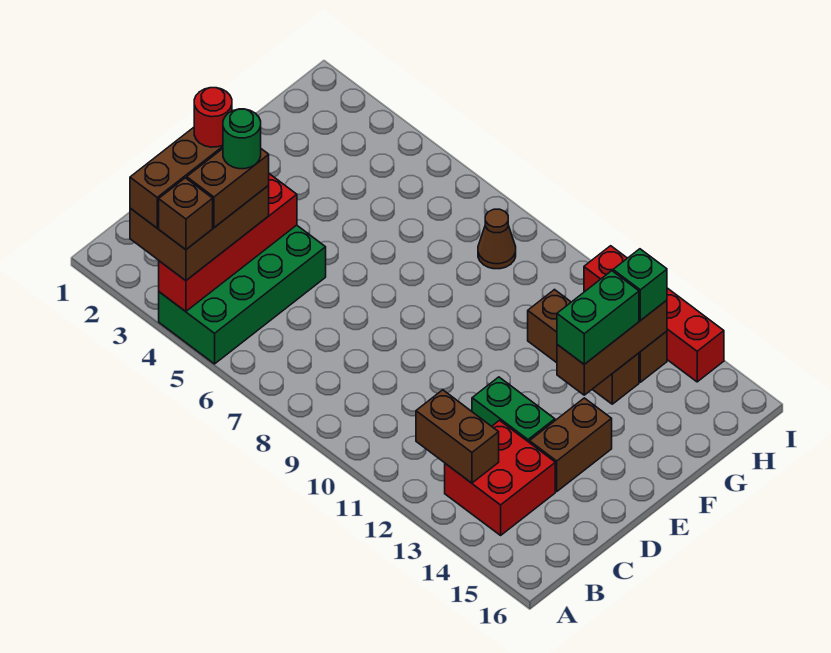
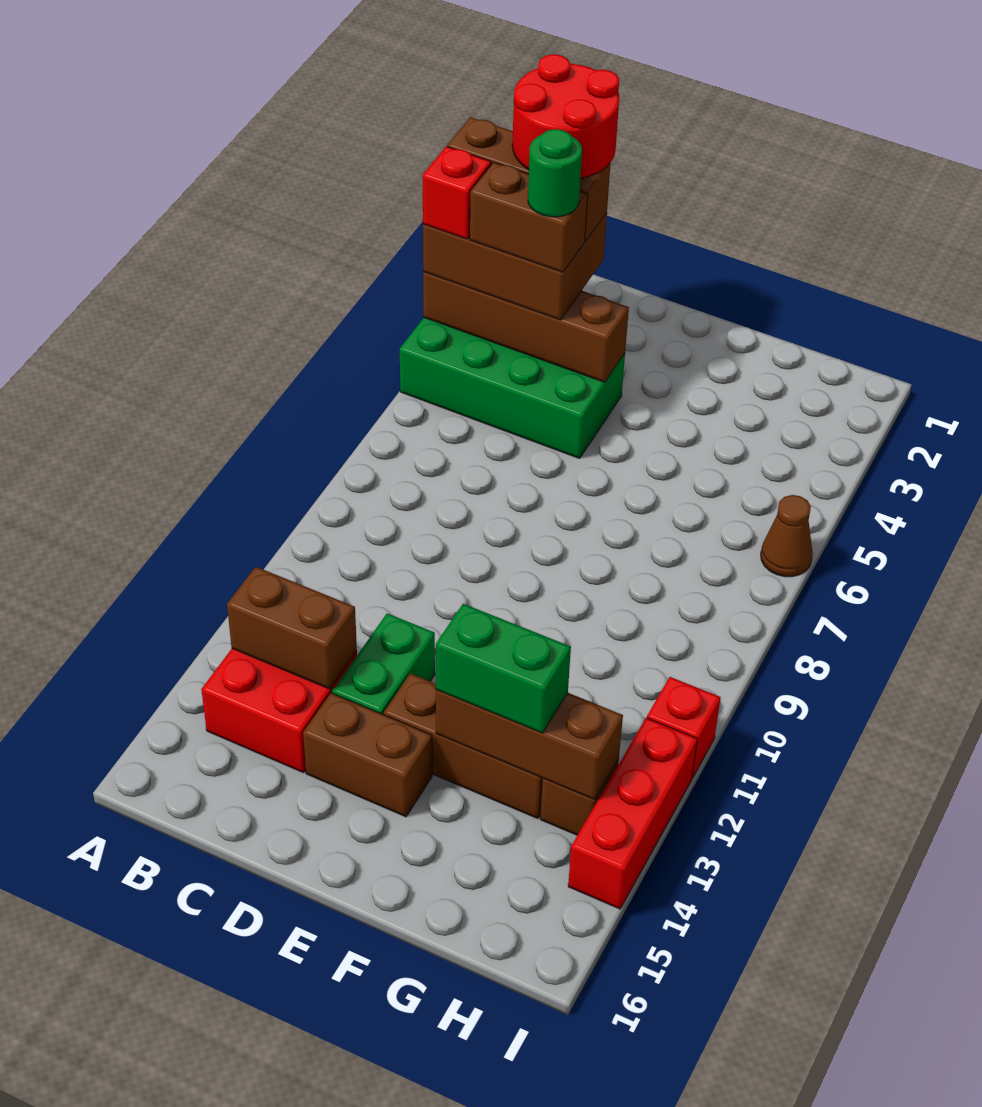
red 1x4 brick [159,174,297,311] -> brown 1x4 brick [423,272,629,382]
brown 1x1 brick [159,178,213,250] -> red 1x1 brick [423,146,491,239]
brown 1x2 brick [416,390,499,483] -> brown 1x2 brick turned to [227,567,357,689]
red 1x1 round brick [194,88,232,147] -> red 2x2 round brick [512,54,619,178]
brown 1x3 brick [528,290,639,404] -> brown 1x3 brick turned to [384,673,543,819]
brown 1x1 cone [478,209,516,269] -> brown 1x1 cone moved to [761,495,813,577]
green 1x1 brick [613,249,667,320] -> none

